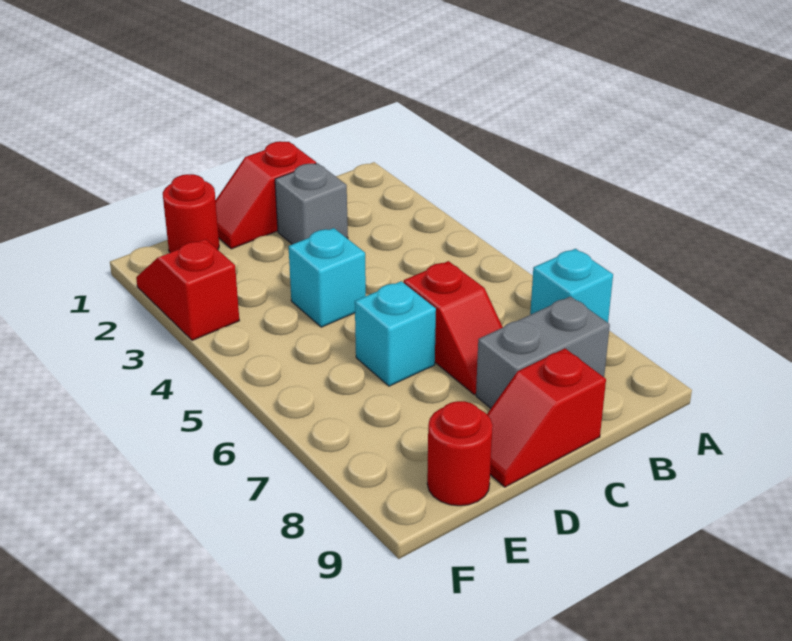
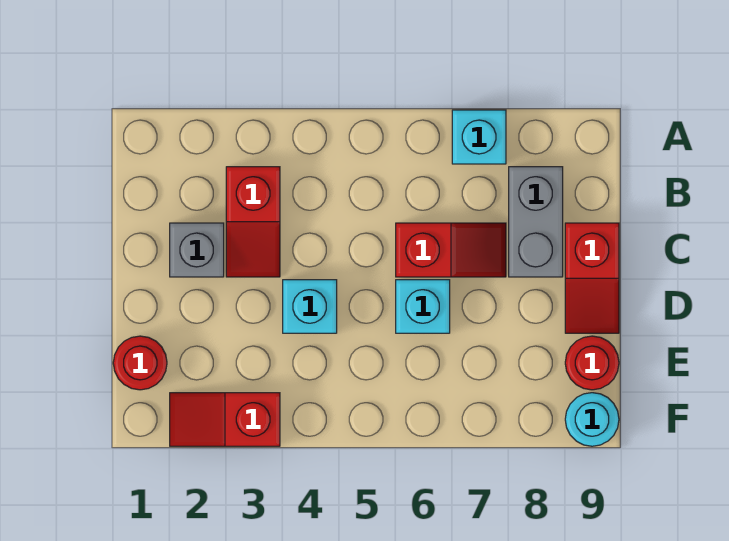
red 1x2 slope [216,141,316,249] -> red 1x2 slope moved to [226,167,280,277]
none -> cyan 1x1 round brick [565,393,619,446]

